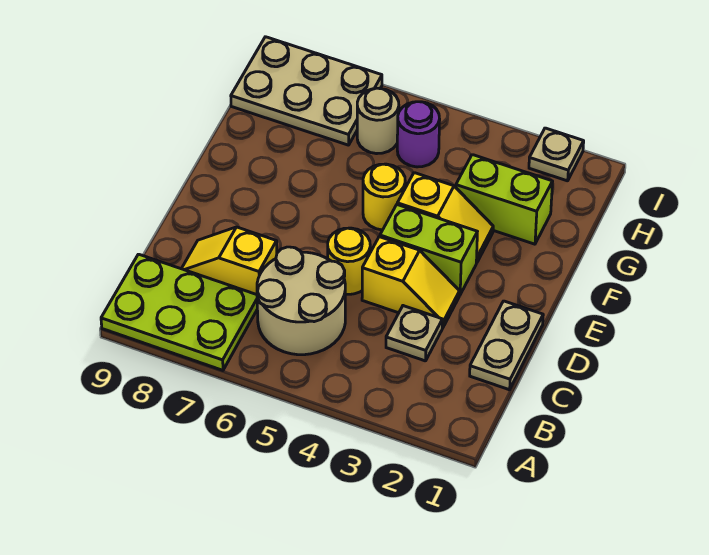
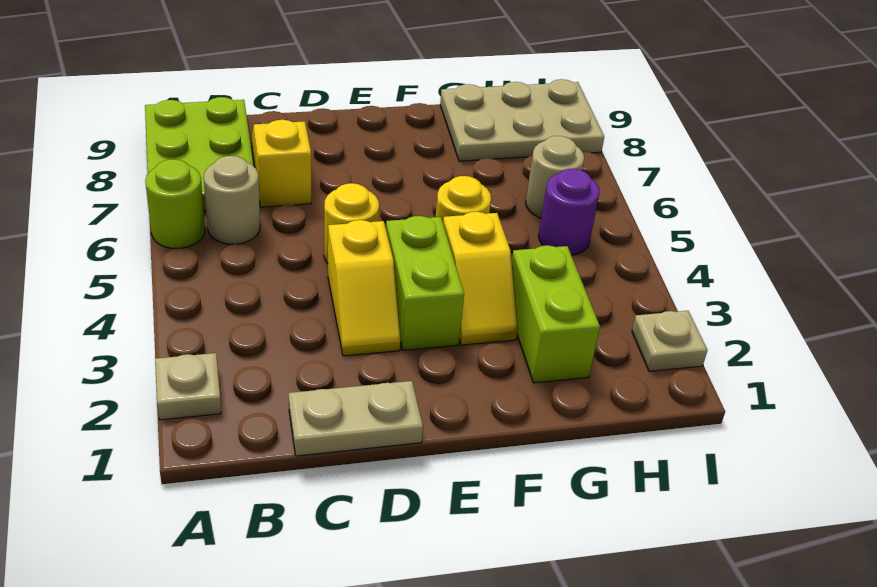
none -> lime 1x1 round brick [145,159,205,248]
tan 2x2 round brick [257,247,345,355] -> tan 1x1 round brick [204,156,260,244]
tan 1x1 plate [386,306,442,361] -> tan 1x1 plate moved to [155,353,221,420]
tan 2x3 plate [231,37,382,145] -> tan 2x3 plate turned to [440,79,604,161]

